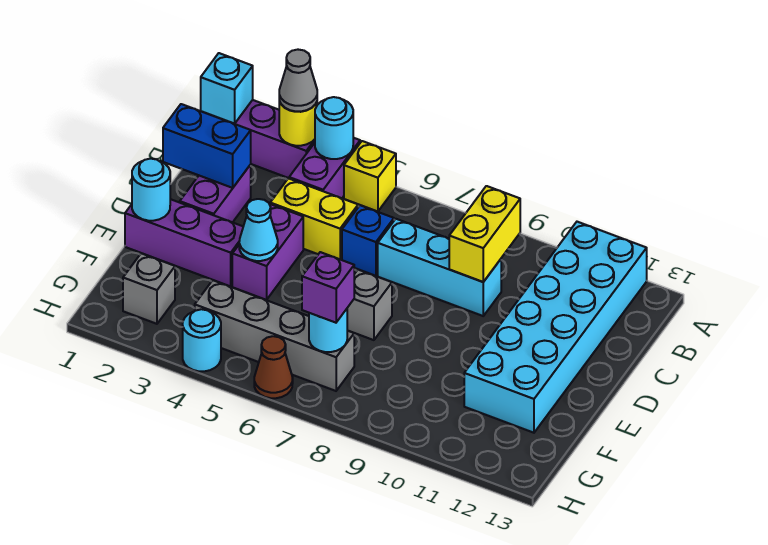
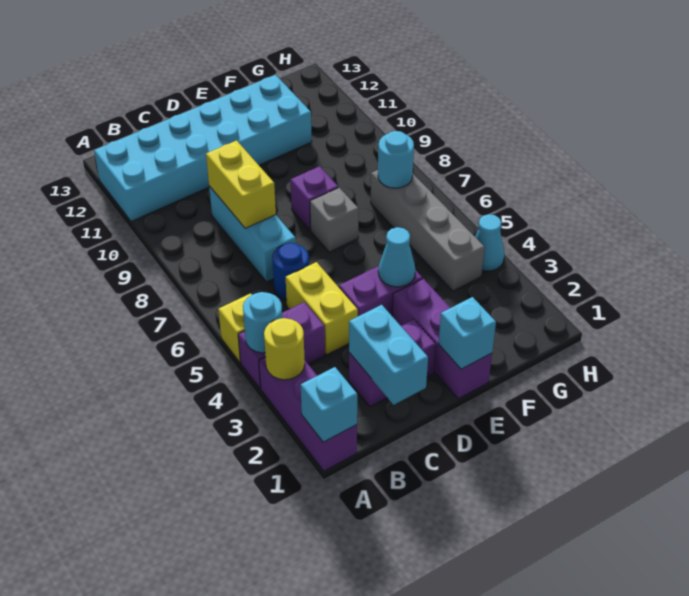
grey 1x1 cone [279,50,317,111] -> none
yellow 1x2 brick [449,186,520,282] -> yellow 1x2 brick turned to [206,141,276,228]
blue 1x2 brick [163,104,251,188] -> cyan 1x2 brick [349,305,428,405]
blue 1x1 brick [342,205,394,276] -> blue 1x1 round brick [272,243,309,300]
cyan 1x1 round brick [132,159,170,221] -> cyan 1x1 brick [439,297,496,369]
grey 1x1 brick [123,253,175,324] -> none
purple 1x1 brick [302,252,354,323] -> purple 1x1 brick moved to [291,166,338,230]
cyan 1x1 round brick [183,309,221,371] -> cyan 1x1 cone [475,214,504,271]
brown 1x1 cone [254,336,293,398] -> none

